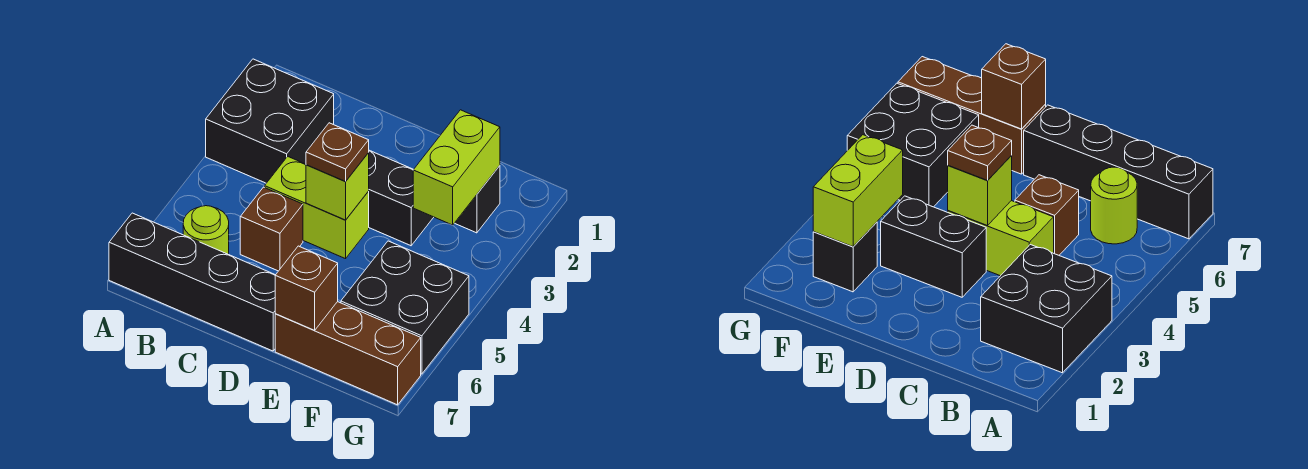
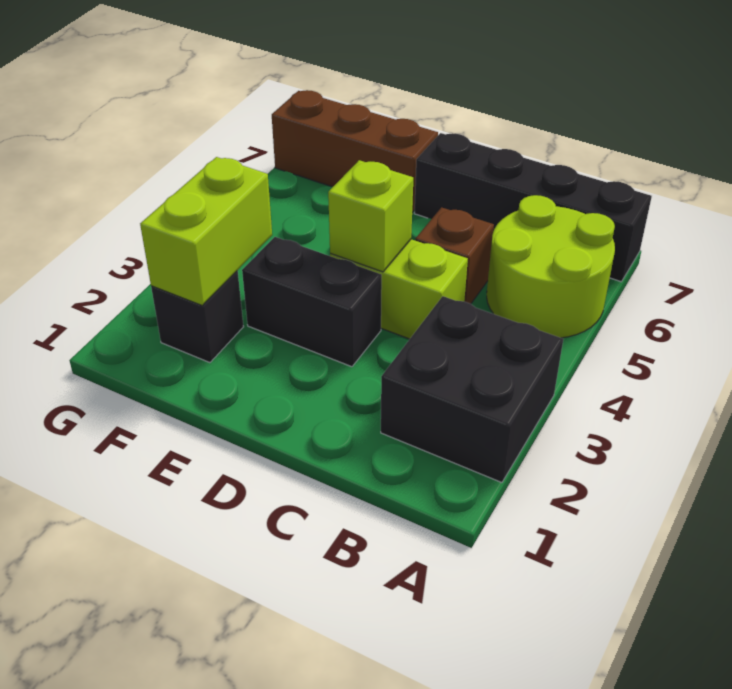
lime 1x1 round brick [183,206,229,254] -> lime 2x2 round brick [487,195,615,338]
brown 1x1 plate [306,123,369,182] -> none
brown 1x1 brick [275,246,338,330] -> none
black 2x2 brick [341,241,469,374] -> none

